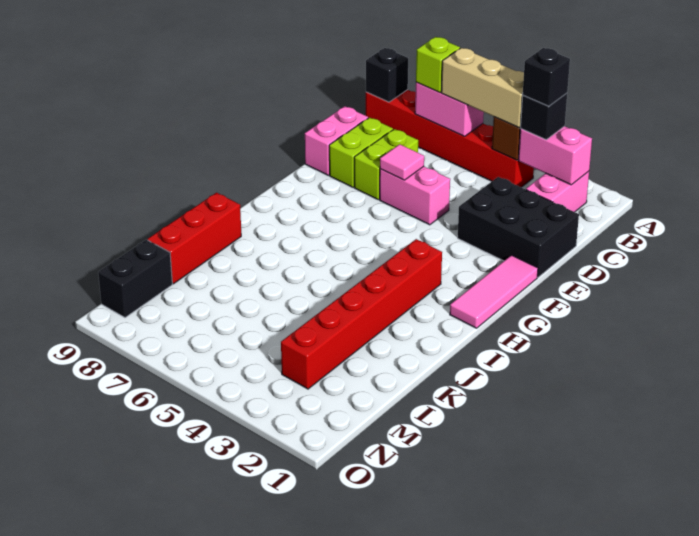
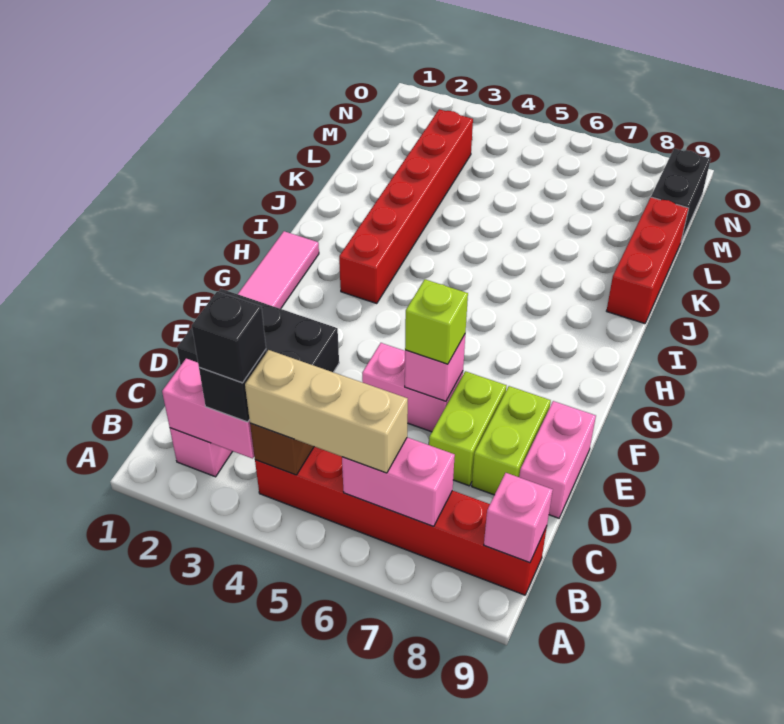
lime 1x1 brick [416,37,460,93] -> lime 1x1 brick moved to [405,279,468,364]
black 1x1 brick [366,48,408,102] -> pink 1x1 brick [484,473,553,563]
pink 1x1 tile [380,144,424,180] -> pink 1x1 brick [405,335,465,401]

